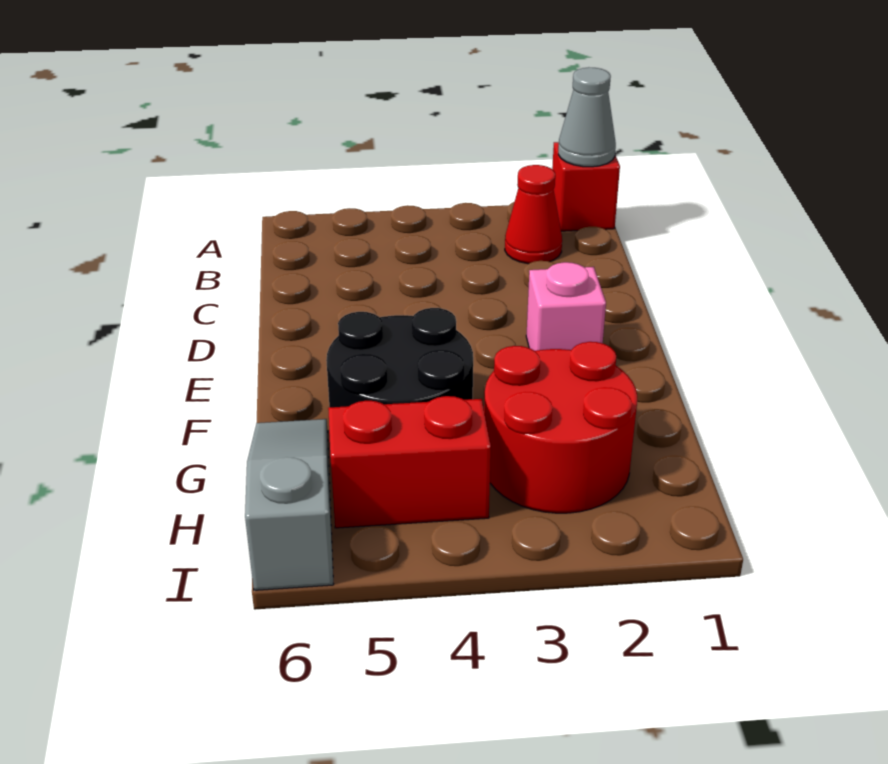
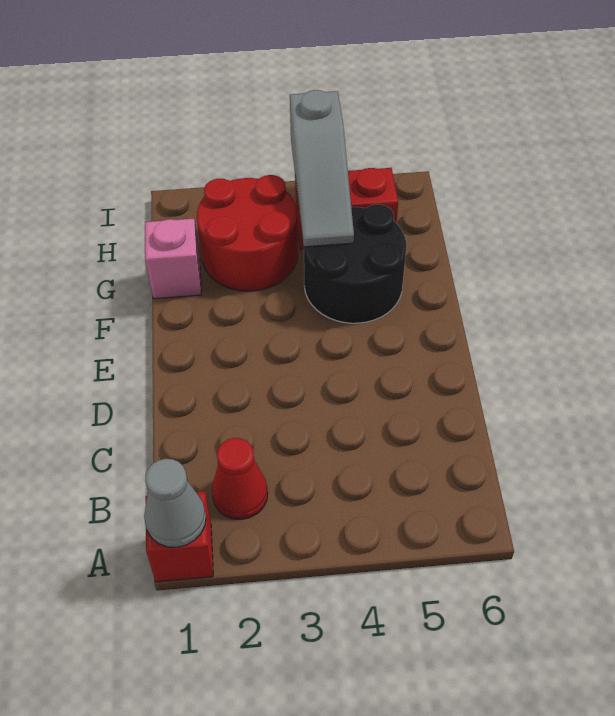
pink 1x1 brick [526,262,606,351] -> pink 1x1 brick moved to [145,218,201,299]
grey 1x3 slope [245,419,334,590] -> grey 1x3 slope moved to [290,90,354,247]

